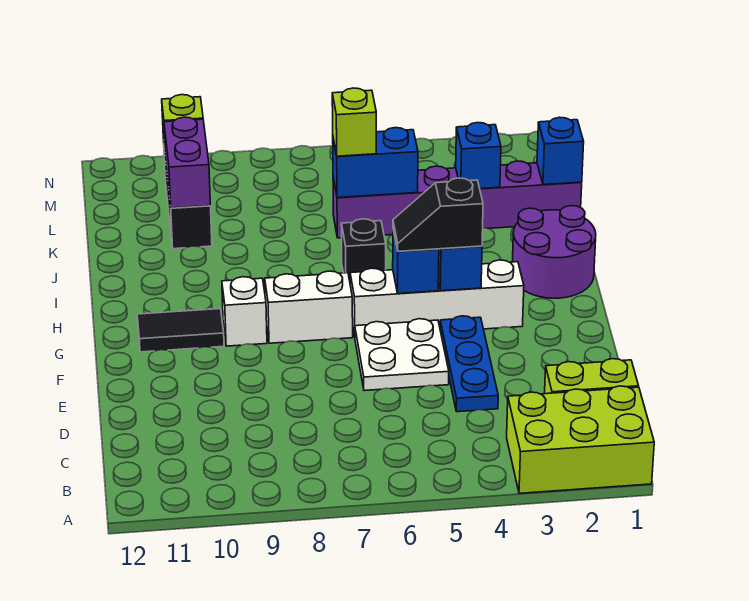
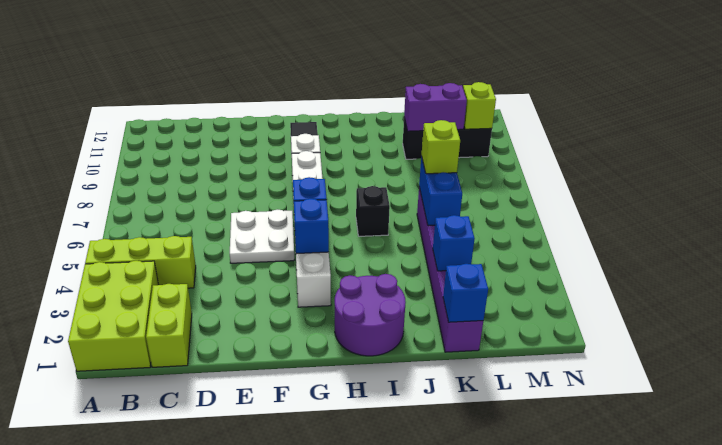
none -> lime 1x3 brick [85,236,196,288]
blue 1x3 plate [440,316,498,412] -> none
black 1x2 slope [393,178,483,251] -> none

